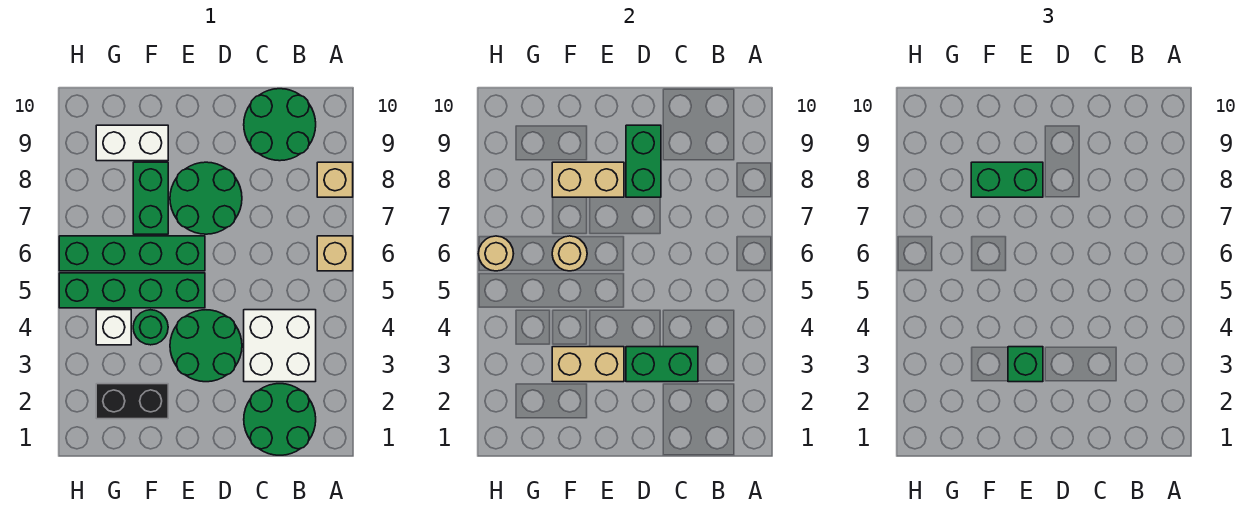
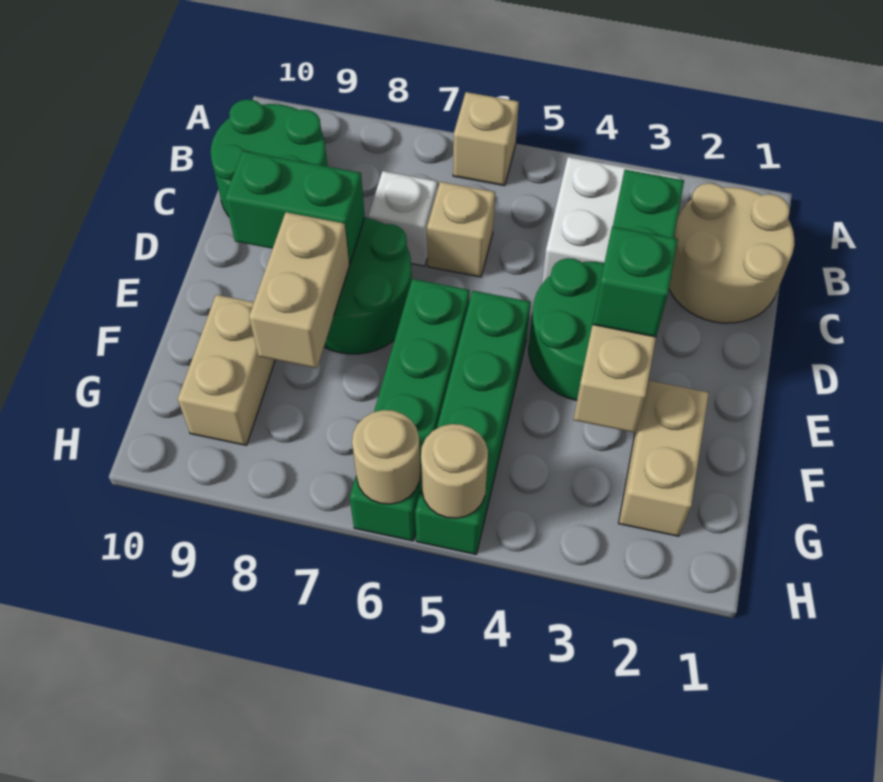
tan 1x1 brick [317,162,353,197] -> tan 1x1 brick moved to [427,182,495,277]
green 2x2 round brick [244,384,316,455] -> tan 2x2 round brick [669,183,794,323]
green 1x2 brick [971,162,1043,197] -> none
black 1x2 brick [96,384,168,419] -> tan 1x2 brick [619,380,709,536]
green 1x1 round brick [133,310,168,345] -> none
tan 1x1 round brick [552,236,587,271] -> tan 1x1 round brick moved to [421,424,488,518]
green 1x2 brick [133,162,168,234] -> none
white 1x2 brick [96,125,168,161] -> tan 1x2 brick [178,295,275,445]
white 1x1 brick [96,310,131,345] -> white 1x1 brick moved to [368,171,437,266]

